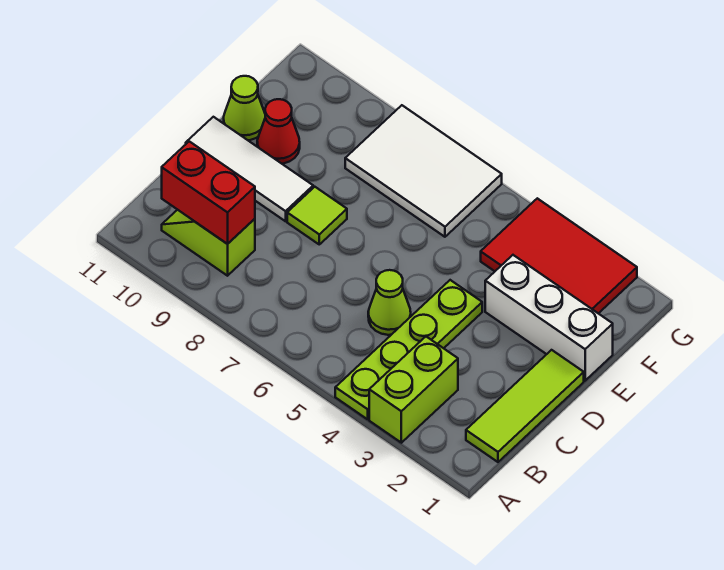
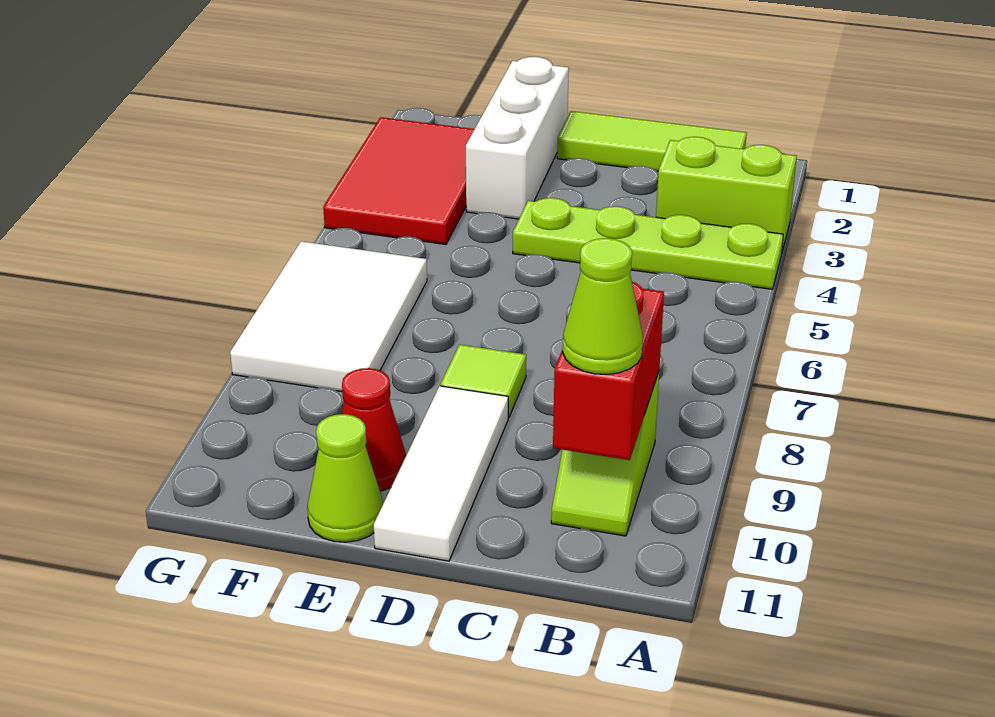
lime 1x1 cone [368,270,411,335] -> lime 1x1 cone moved to [563,238,643,375]

